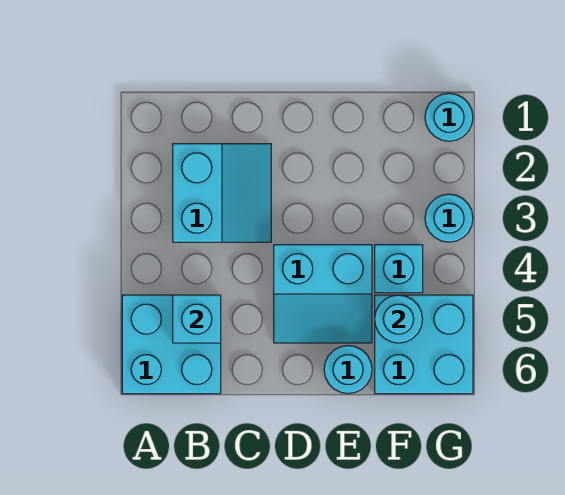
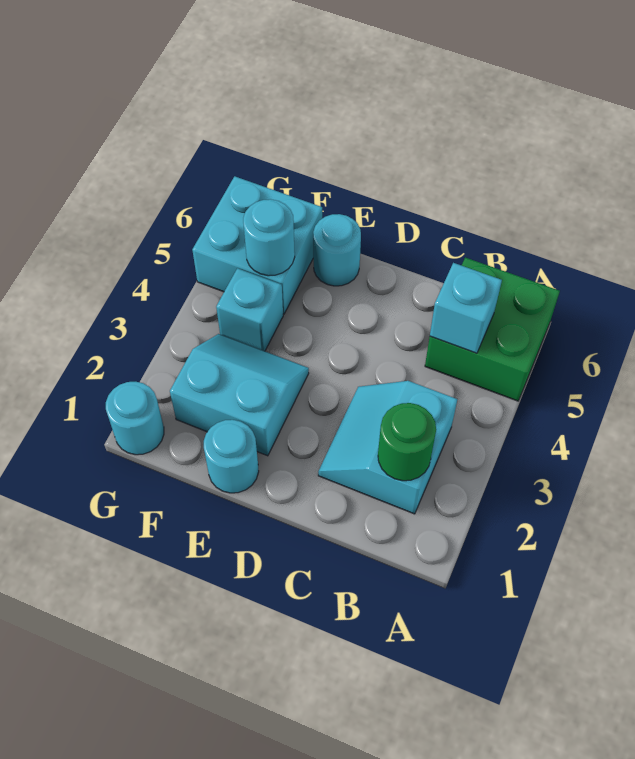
cyan 2x2 brick [122,295,221,394] -> green 2x2 brick [425,257,560,401]
none -> green 1x1 round brick [378,403,436,481]
cyan 2x2 slope [274,245,372,343] -> cyan 2x2 slope moved to [170,334,309,456]
cyan 1x1 round brick [425,194,473,242] -> cyan 1x1 round brick moved to [204,420,259,493]

